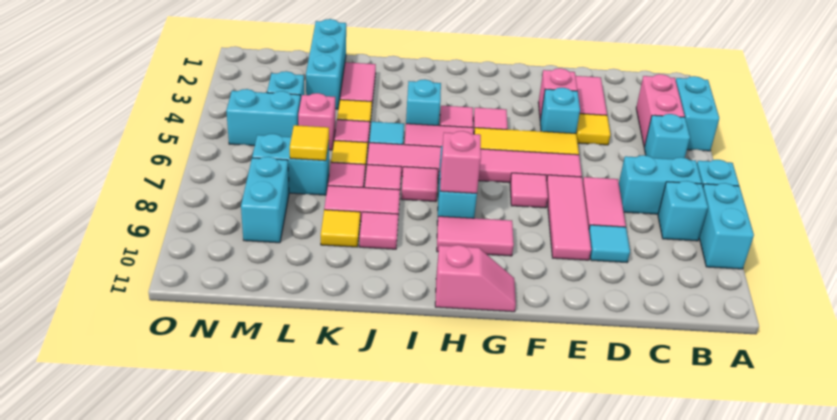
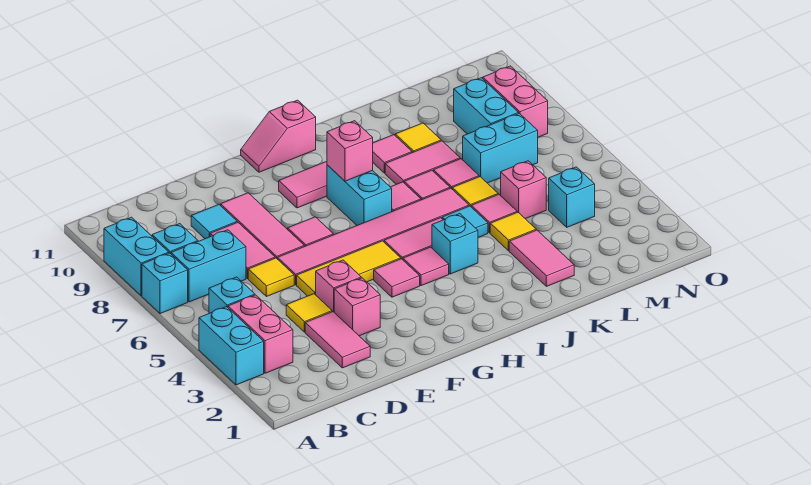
cyan 1x1 brick [540,88,580,133] -> pink 1x1 brick [316,260,361,312]
cyan 1x3 brick [306,19,346,109] -> none
yellow 1x1 tile [290,125,329,161] -> yellow 1x1 tile moved to [248,258,294,297]
cyan 1x2 brick [226,89,300,146] -> none
none -> pink 1x2 brick [483,66,548,137]

